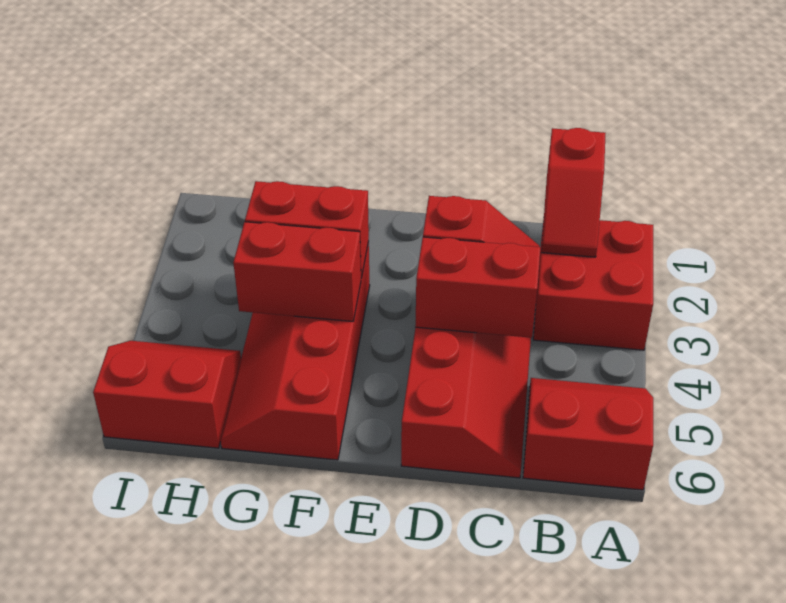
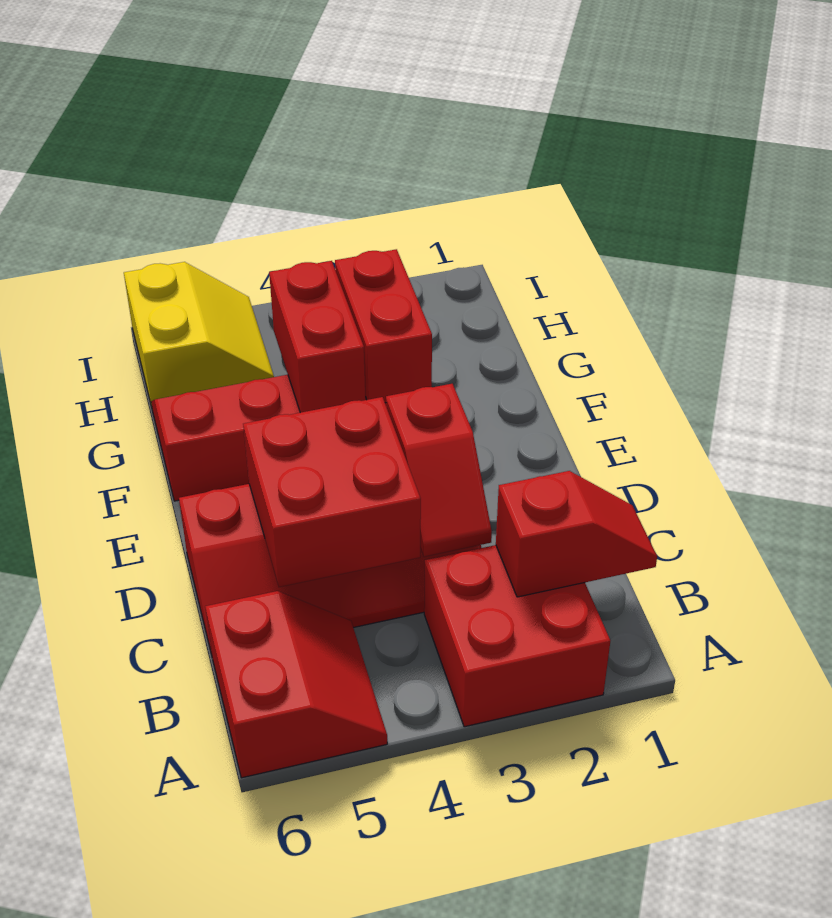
red 1x2 slope [541,128,606,257] -> red 1x2 slope turned to [496,471,657,597]
red 1x2 brick [415,237,540,338] -> red 2x2 brick [243,397,421,587]
red 2x2 slope [93,341,241,448] -> yellow 2x2 slope [124,262,274,407]

